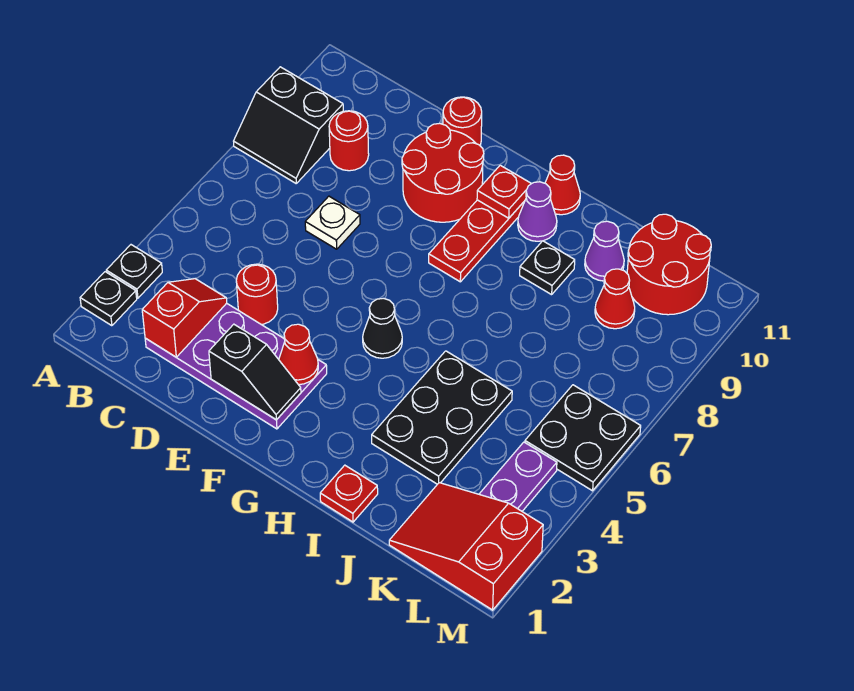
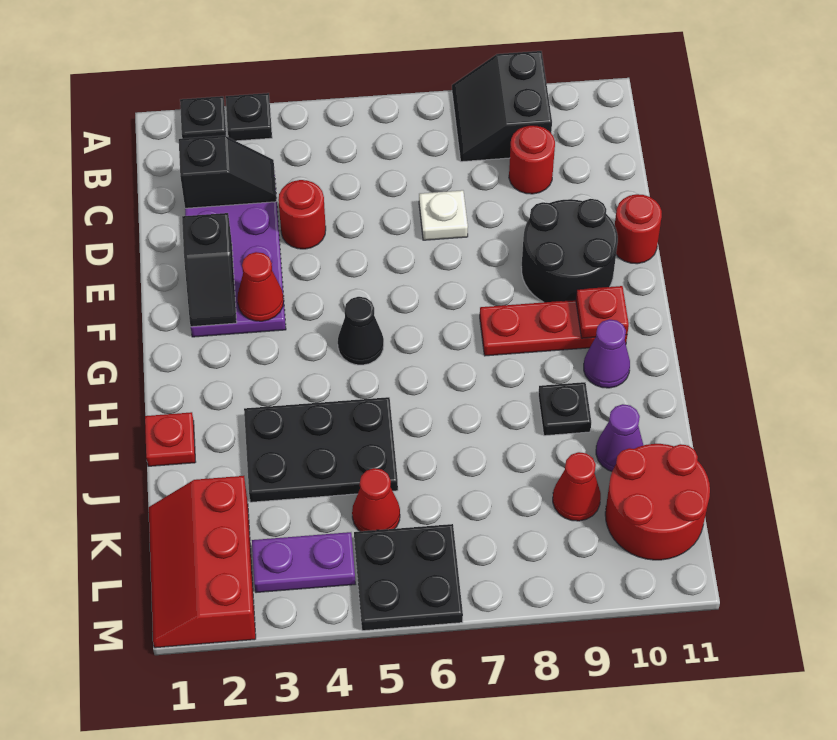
red 1x2 slope [142,279,227,357] -> black 1x2 slope [179,136,277,208]
red 2x2 round brick [402,123,484,222] -> black 2x2 round brick [521,199,618,302]
red 1x1 cone [545,155,580,215] -> red 1x1 cone moved to [352,468,400,531]
red 2x3 slope [389,483,543,610] -> red 2x3 slope turned to [149,476,256,648]

